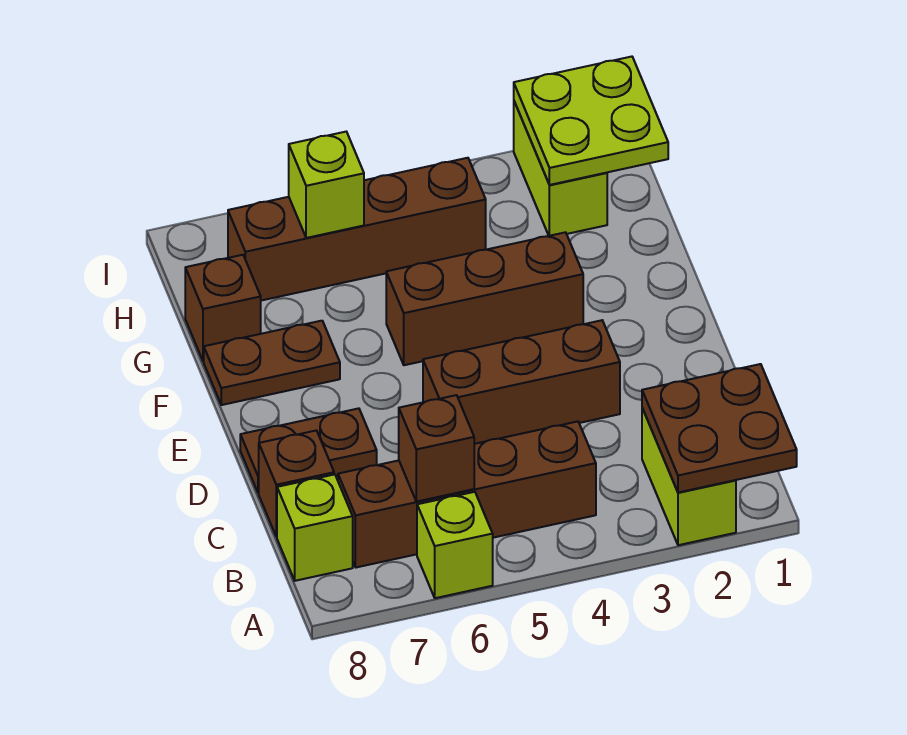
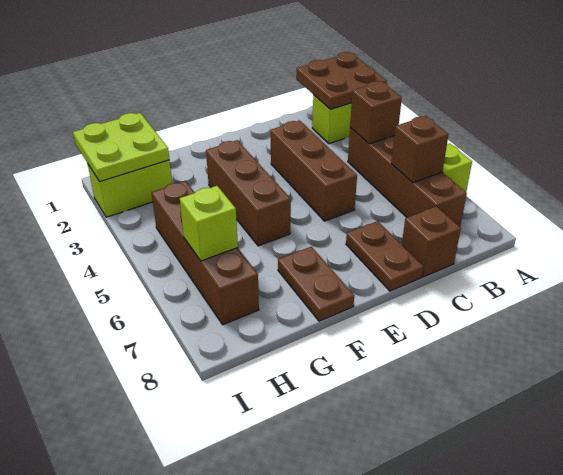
lime 1x1 brick [277,474,353,581] -> none
brown 1x1 brick [185,255,261,361] -> brown 1x1 brick moved to [350,81,402,144]

